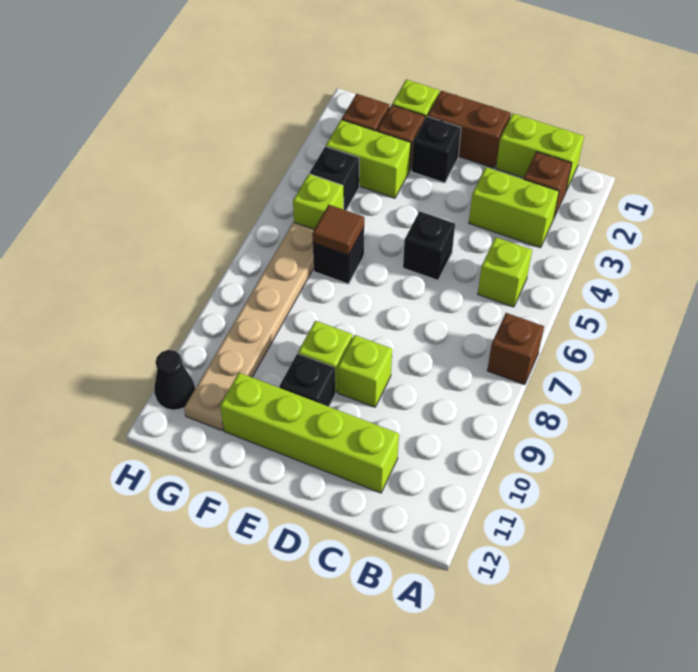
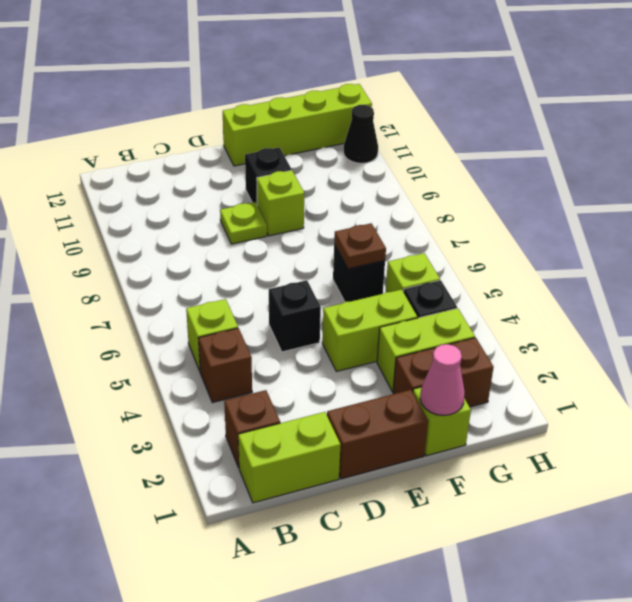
brown 1x1 brick [487,313,544,385] -> brown 1x1 brick moved to [198,328,252,403]
lime 1x2 brick [469,167,559,248] -> lime 1x2 brick moved to [322,290,417,371]
lime 1x4 brick [220,373,399,493] -> lime 1x4 brick moved to [223,84,372,166]
lime 1x1 brick [338,335,392,407] -> lime 1x1 plate [220,202,267,244]
black 1x1 brick [411,116,461,183] -> none
none -> pink 1x1 cone [420,344,465,415]
brown 1x1 tile [312,205,364,255] -> brown 1x1 plate [334,223,386,269]
tan 1x6 plate [184,222,314,430] -> none

